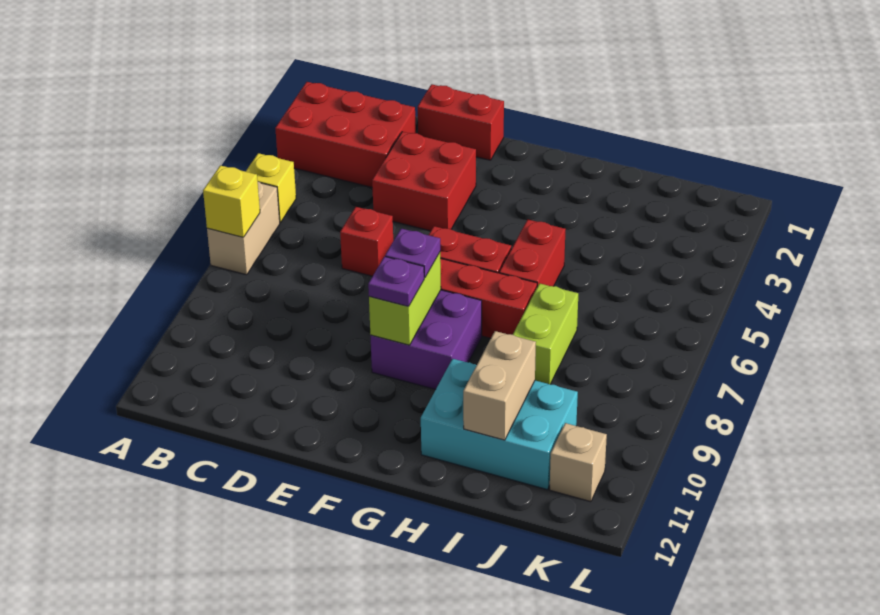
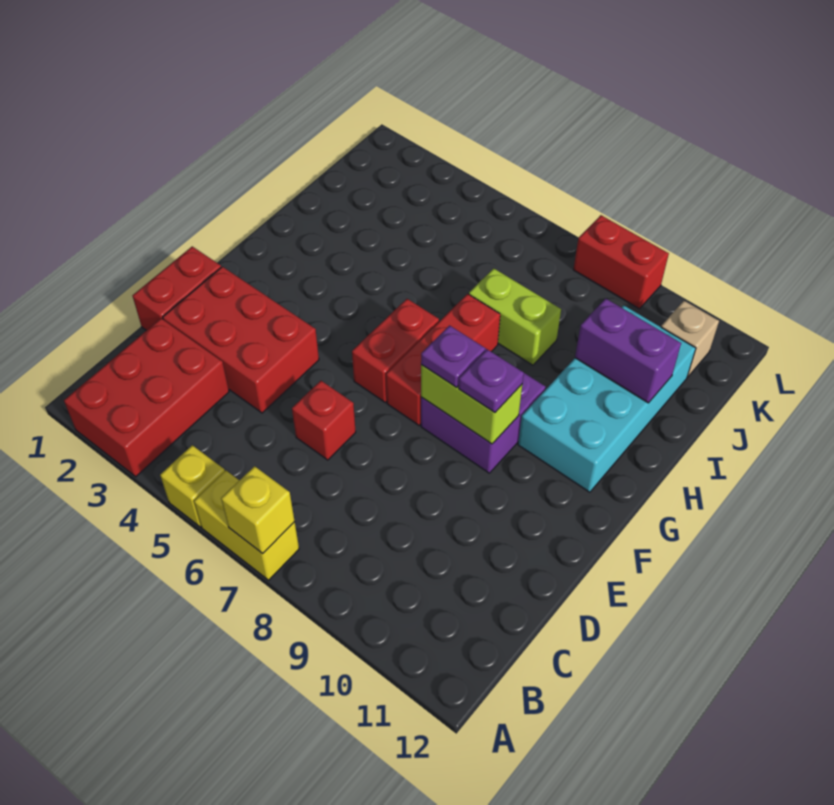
tan 1x2 brick [207,182,280,275] -> yellow 1x2 brick [194,471,299,580]
red 2x2 brick [372,132,476,231] -> red 2x3 brick [163,267,319,413]
red 1x2 brick [499,220,566,287] -> red 1x2 brick moved to [573,215,669,309]
cyan 2x3 brick [421,359,578,489] -> cyan 2x4 brick [518,305,696,492]
tan 1x2 brick [463,331,536,440] -> purple 1x2 brick [575,298,681,403]

